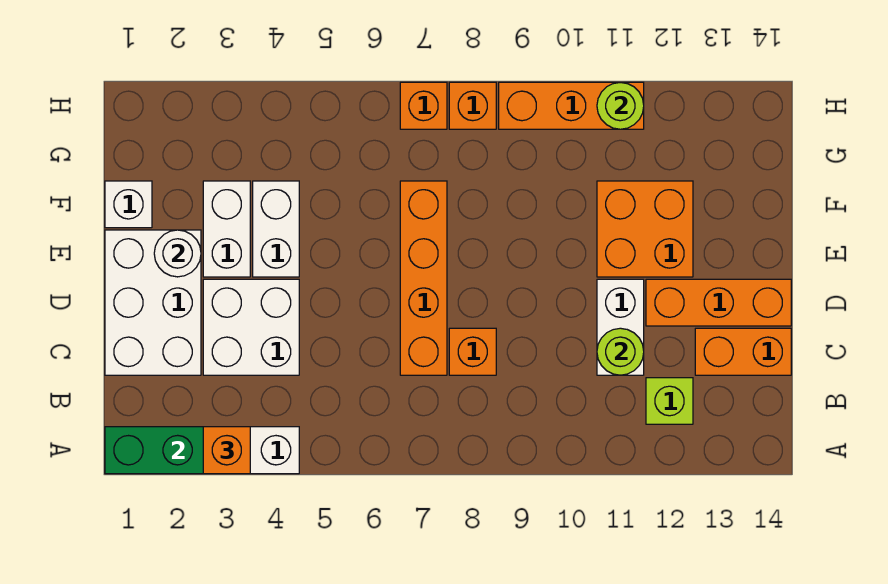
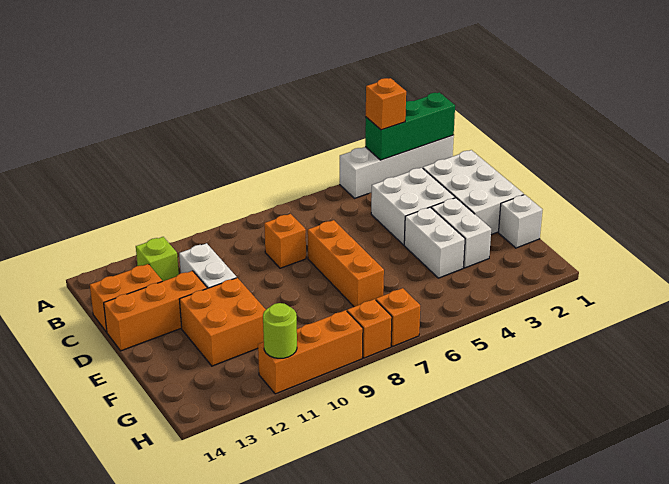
orange 1x4 brick [400,181,447,375] -> orange 1x3 brick [308,220,384,307]
lime 1x1 round brick [597,328,644,375] -> none
white 1x1 round brick [154,230,201,277] -> none

